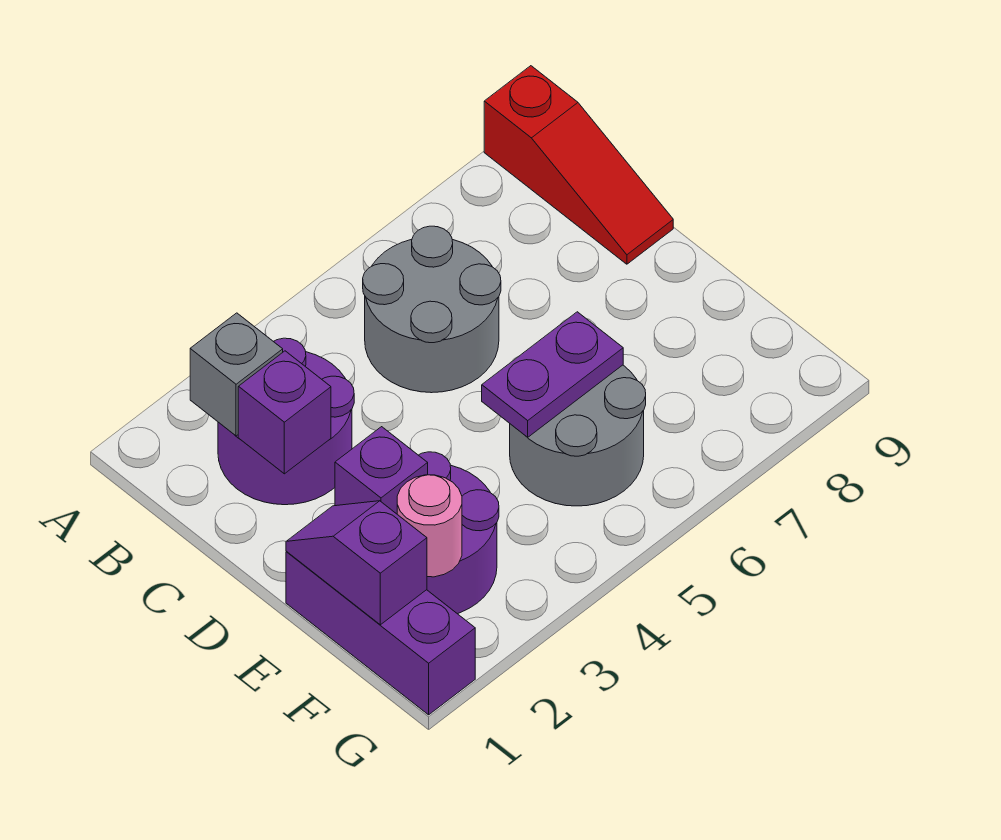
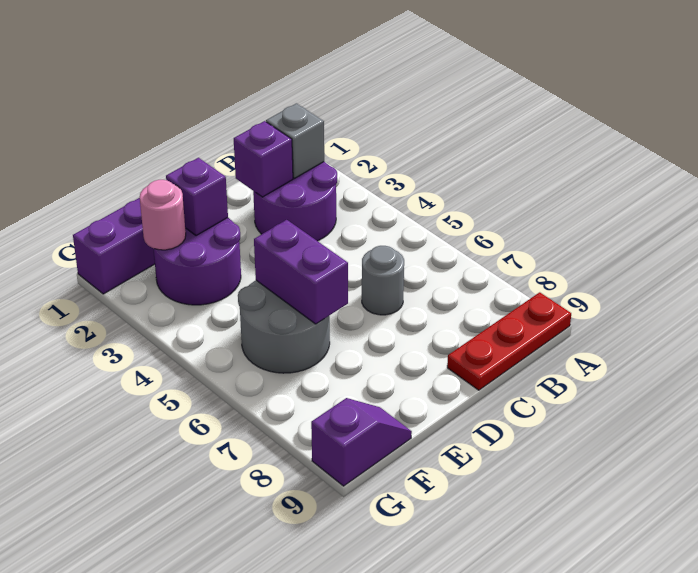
red 1x3 slope [484,66,673,264] -> red 1x3 plate [447,292,571,390]
grey 2x2 round brick [363,226,501,393] -> grey 1x1 round brick [362,246,404,315]
purple 1x2 slope [286,501,427,625] -> purple 1x2 slope moved to [311,398,412,486]
purple 1x2 plate [482,312,623,437] -> purple 1x2 brick [254,220,348,324]

